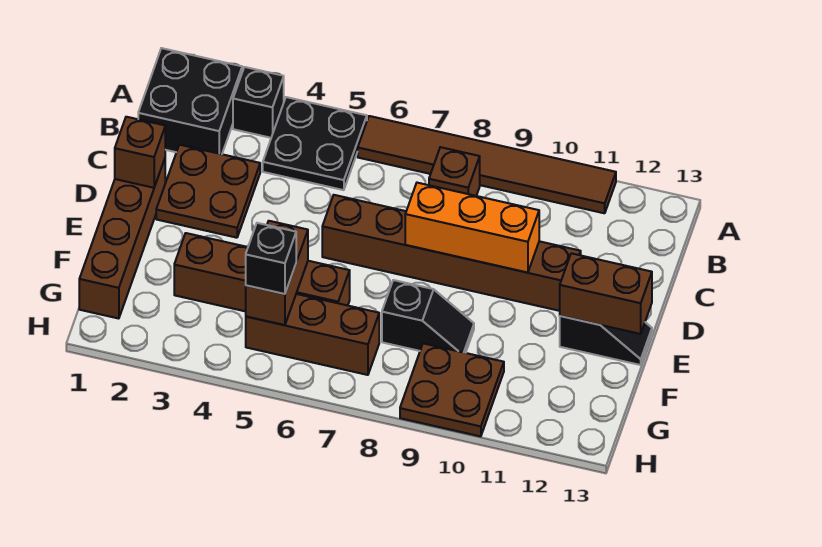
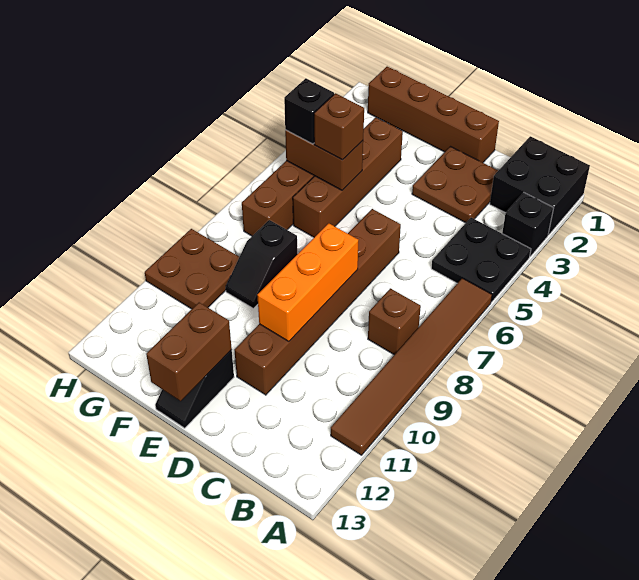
brown 1x1 brick [115,117,165,188] -> brown 1x1 brick moved to [314,93,364,160]

